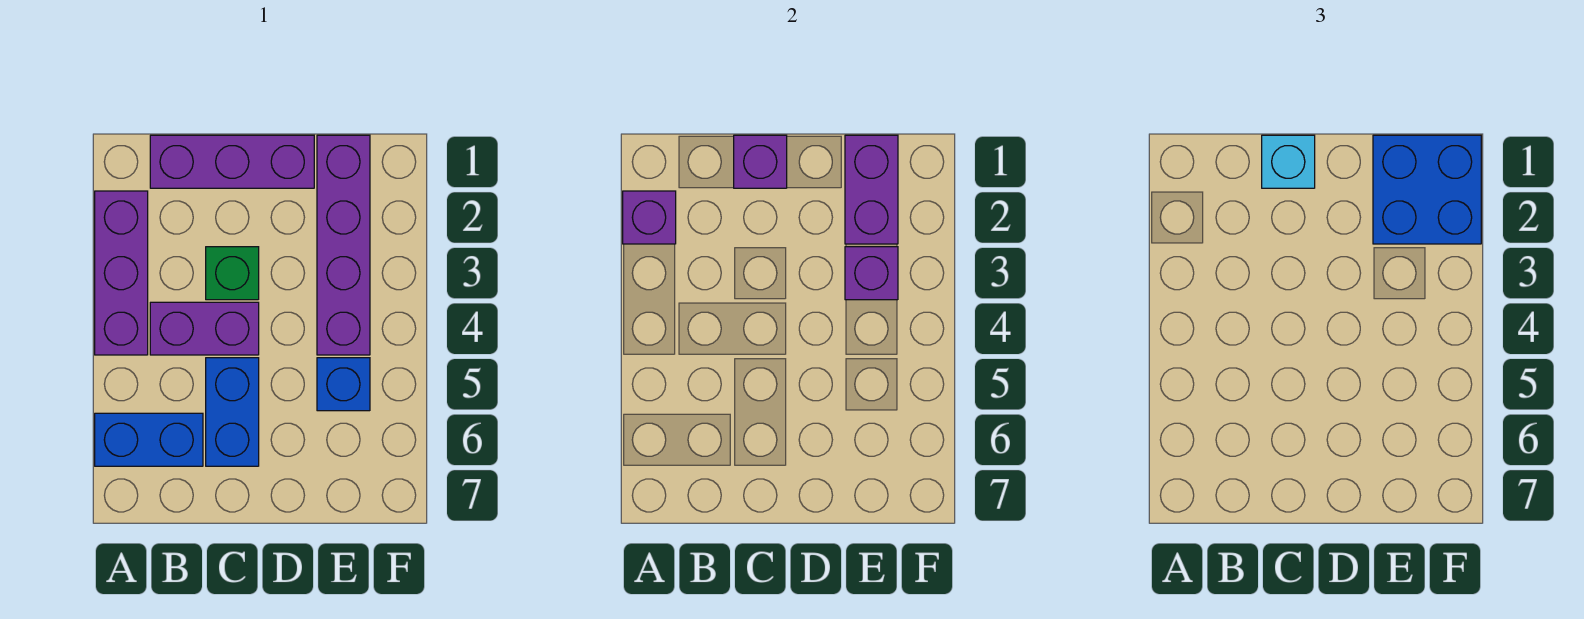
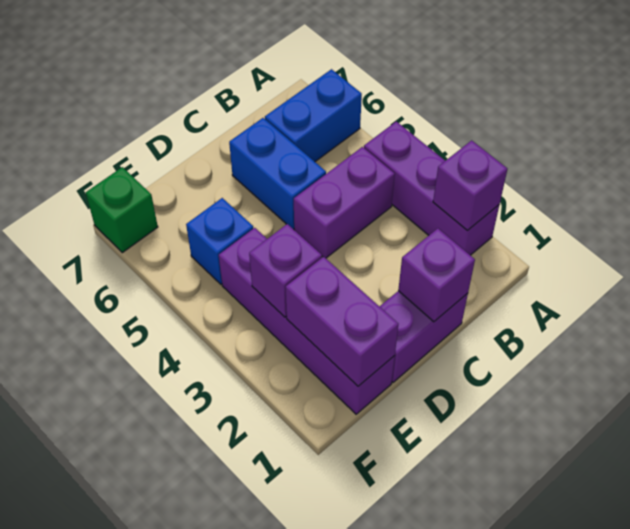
purple 1x3 brick [150,135,314,188] -> purple 1x2 brick [379,291,468,382]
cyan 1x1 brick [1262,135,1315,188] -> none
green 1x1 brick [206,247,259,300] -> green 1x1 brick moved to [86,167,158,253]
blue 2x2 brick [1373,135,1481,244] -> none

